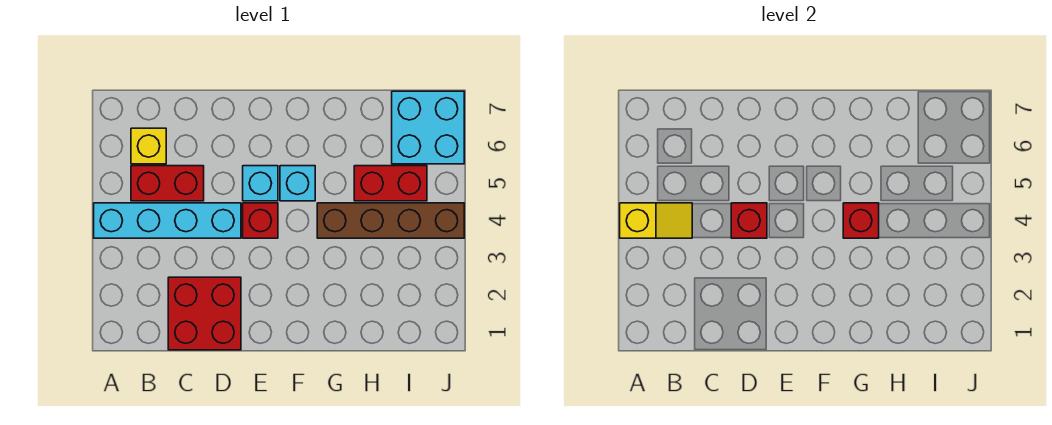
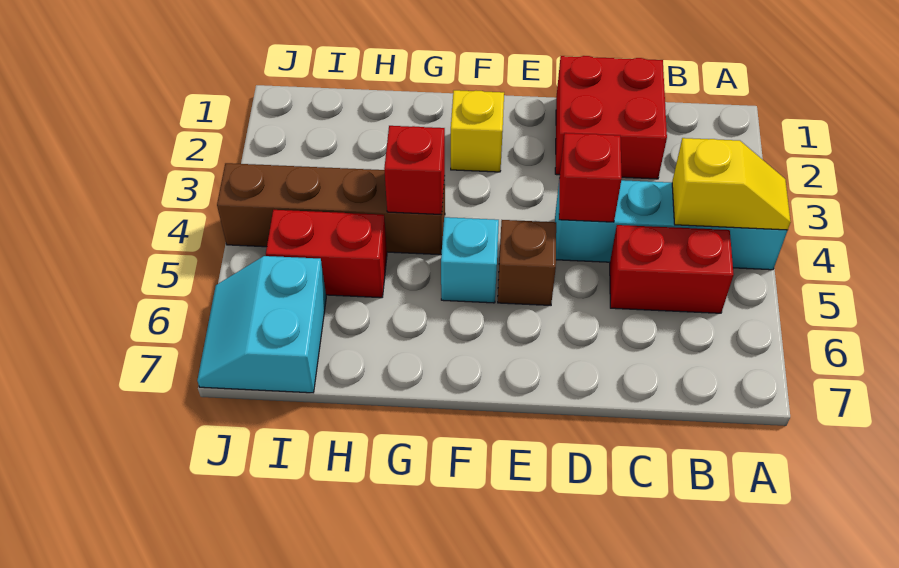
yellow 1x2 slope [620,203,692,238] -> yellow 1x2 slope turned to [672,138,791,230]
yellow 1x1 brick [131,128,166,164] -> yellow 1x1 brick moved to [451,90,504,172]
red 1x1 brick [243,203,278,238] -> none
cyan 1x1 brick [243,166,278,201] -> brown 1x1 brick [498,220,556,305]
cyan 2x2 brick [392,91,464,164] -> cyan 2x2 slope [197,256,326,393]

